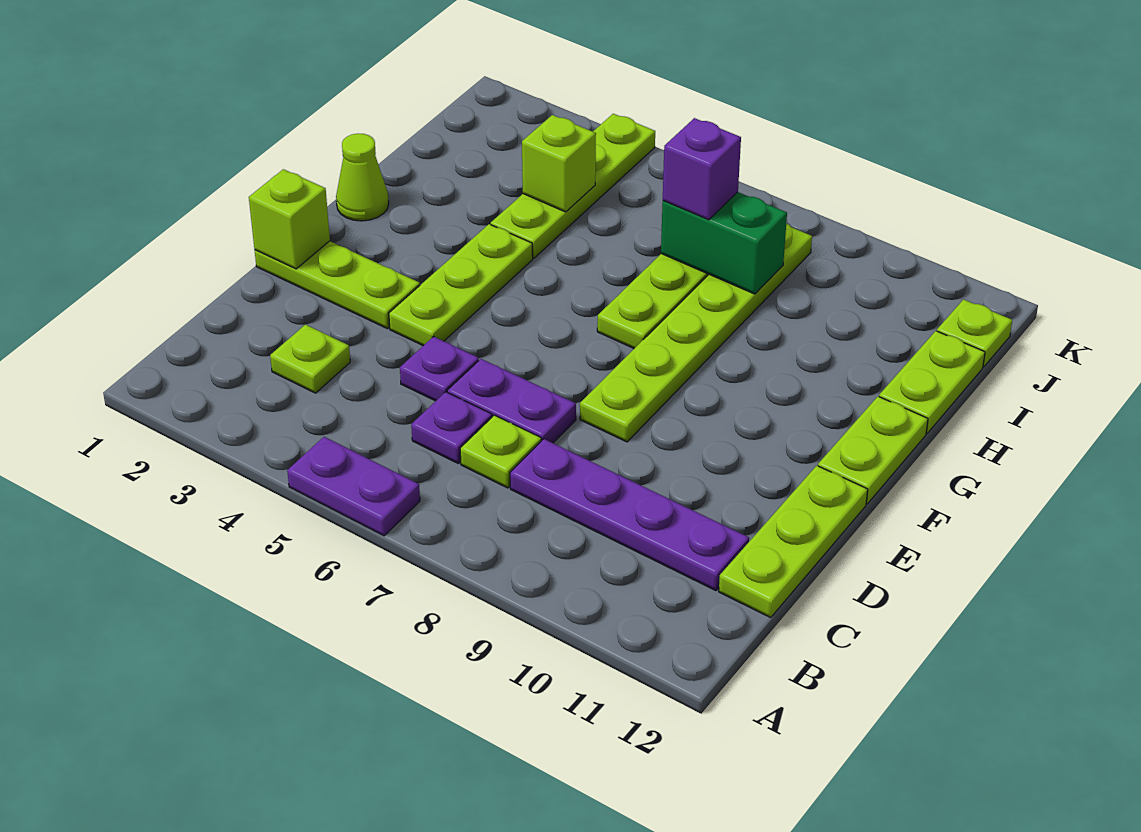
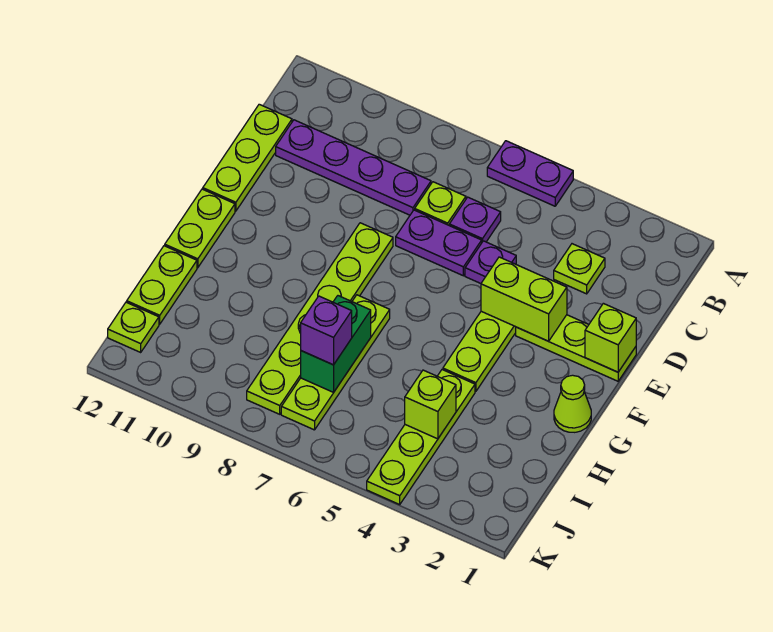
none -> lime 1x2 brick [481,257,567,341]
green 1x2 brick [661,192,787,294] -> green 1x2 brick turned to [301,296,371,392]

